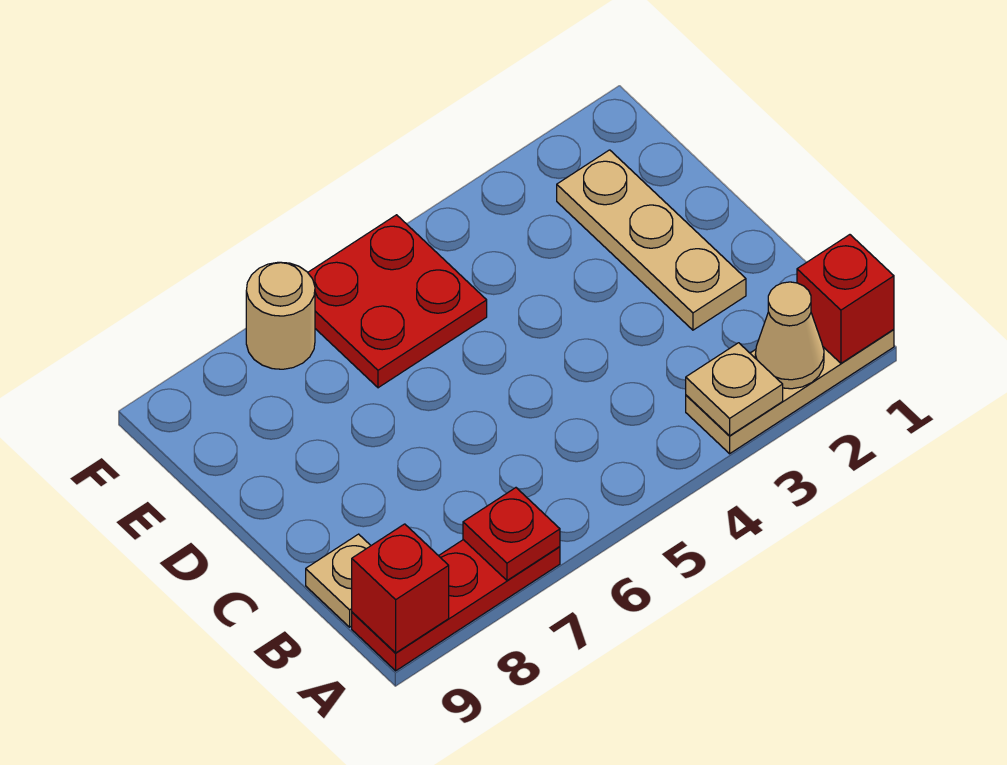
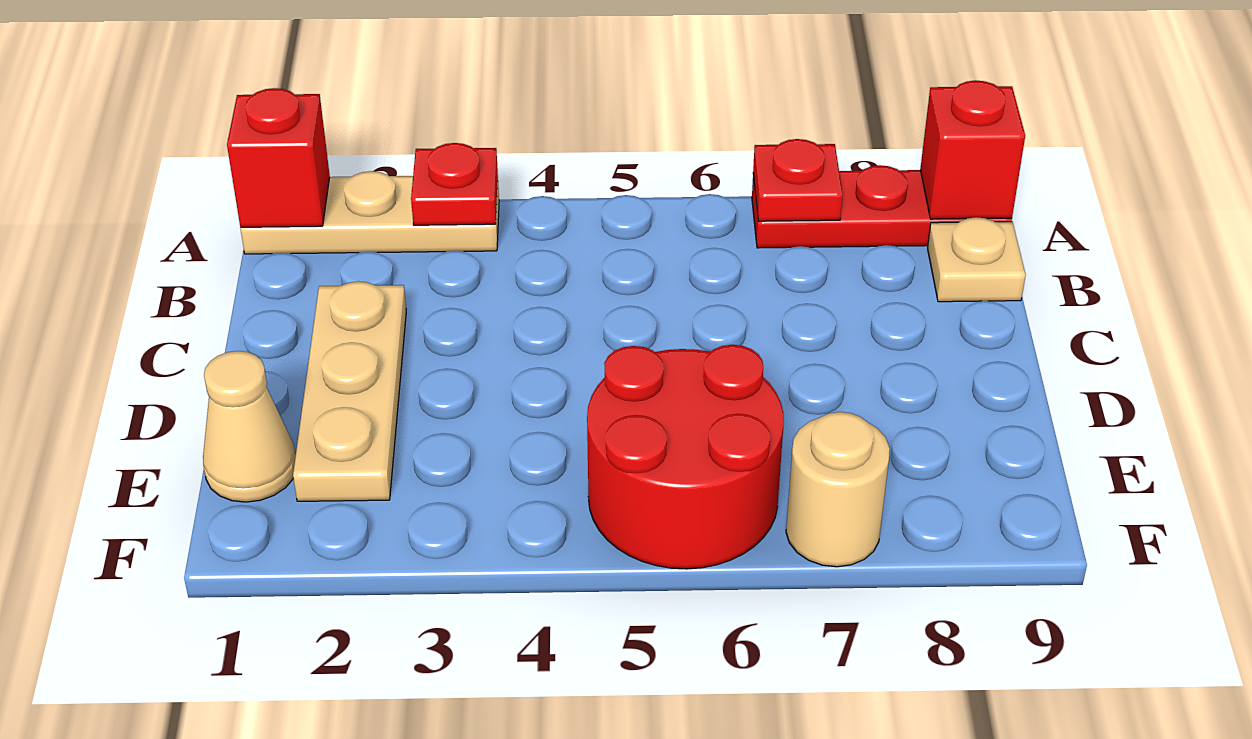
tan 1x1 cone [755,282,824,389] -> tan 1x1 cone moved to [203,351,296,502]
tan 1x1 plate [686,343,783,436] -> red 1x1 plate [411,143,498,225]
red 2x2 plate [308,215,487,388] -> red 2x2 round brick [587,345,784,569]

